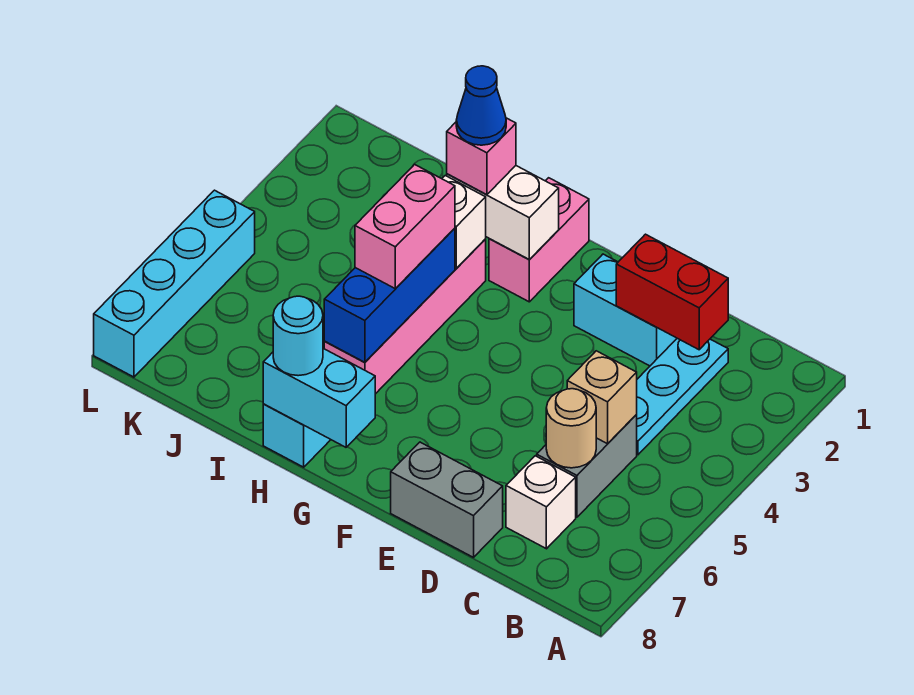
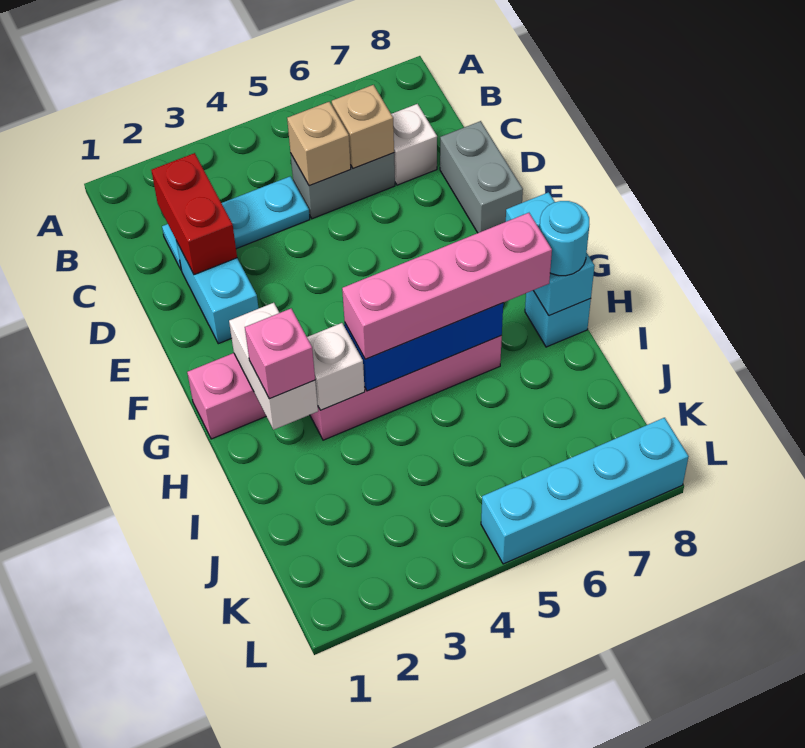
tan 1x1 round brick [546,389,596,468] -> tan 1x1 brick [332,85,394,169]
blue 1x1 cone [456,66,506,145] -> none
pink 1x2 brick [355,164,455,288] -> pink 1x4 brick [342,213,552,359]

